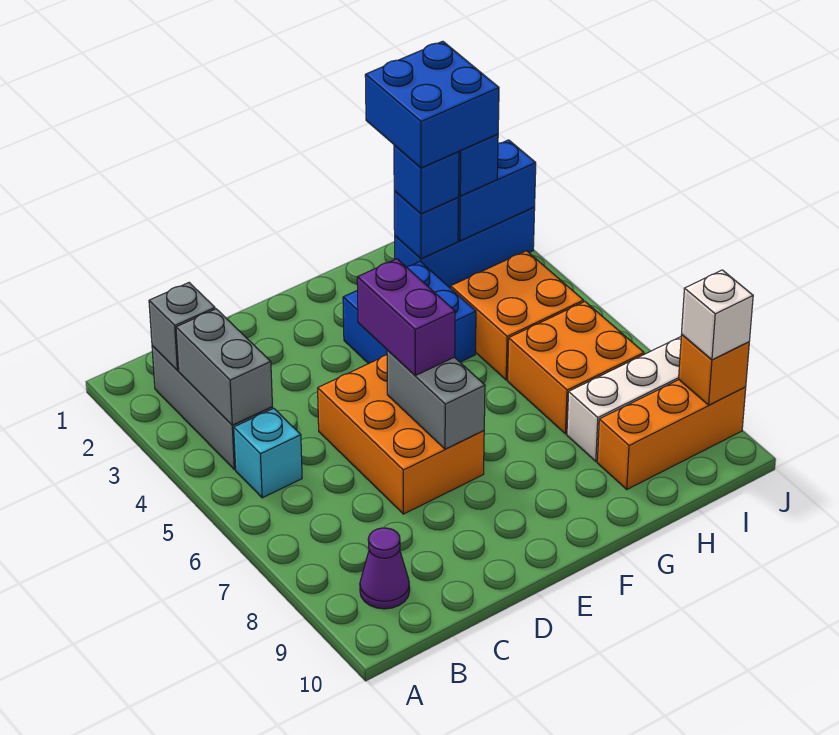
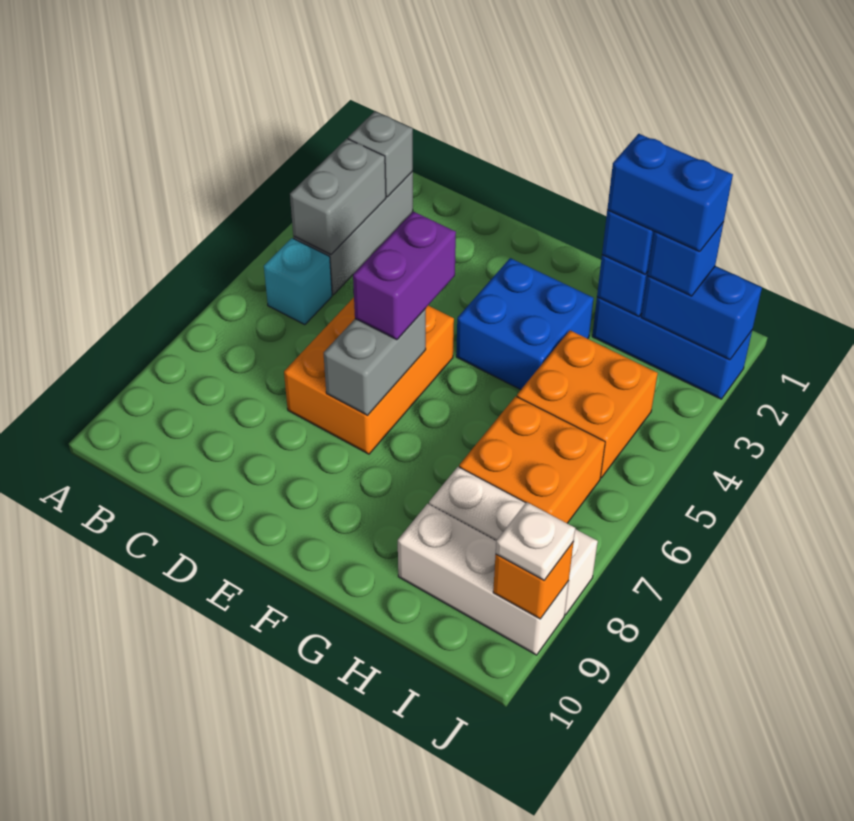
purple 1x1 cone [360,528,410,609] -> none
blue 2x2 brick [365,41,499,168] -> blue 1x2 brick [607,134,733,252]
orange 1x3 brick [597,380,746,489] -> white 1x3 brick [398,504,569,655]
white 1x1 brick [682,270,753,360] -> white 1x1 plate [496,502,575,580]

